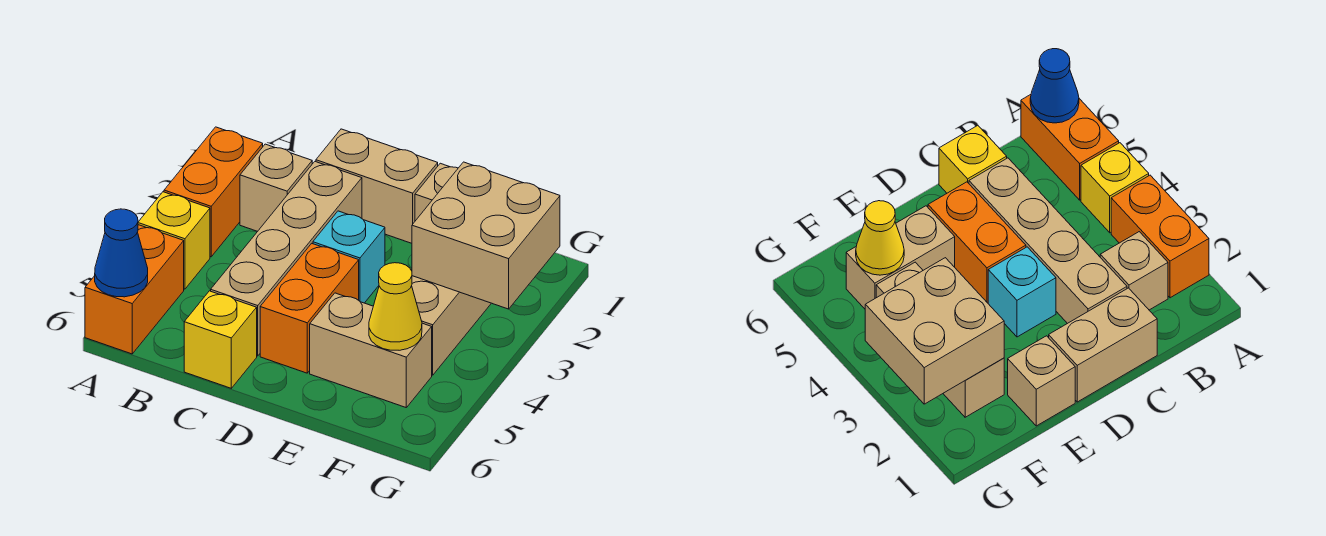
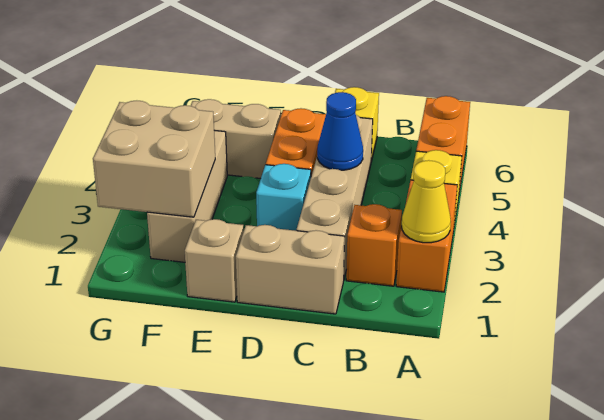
blue 1x1 cone [95,209,148,297] -> blue 1x1 cone moved to [317,92,363,170]
tan 1x1 brick [240,144,312,231] -> orange 1x1 brick [346,204,402,286]
yellow 1x1 cone [369,263,422,350] -> yellow 1x1 cone moved to [401,160,451,243]

